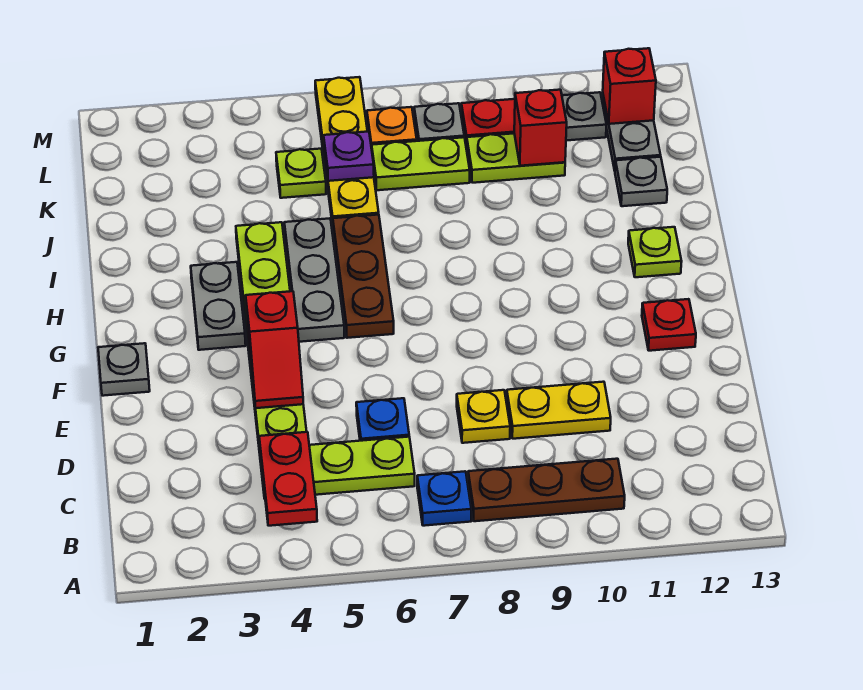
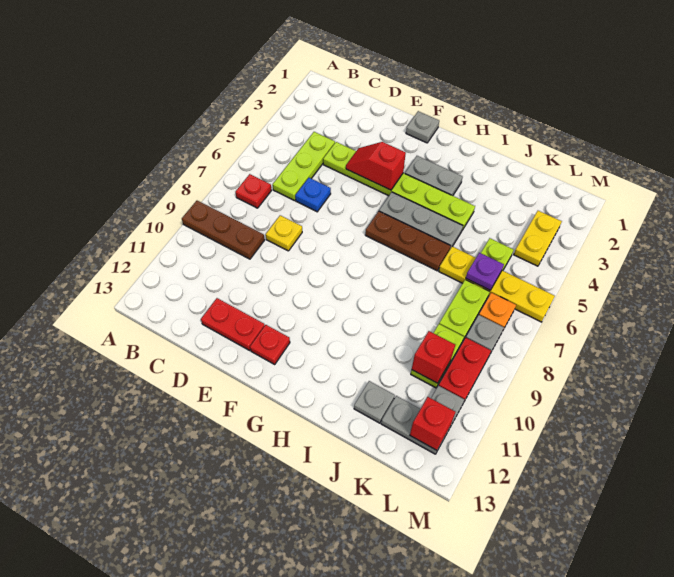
red 1x2 plate [259,432,317,526] -> red 1x2 plate moved to [201,298,265,350]
blue 1x1 plate [417,471,471,526] -> red 1x1 plate [235,174,272,208]
brown 1x3 plate [468,459,625,521] -> brown 1x3 plate turned to [182,201,265,259]
yellow 1x2 plate [507,382,611,439] -> yellow 1x2 plate moved to [514,211,562,266]
lime 1x1 plate [628,227,682,277] -> none

